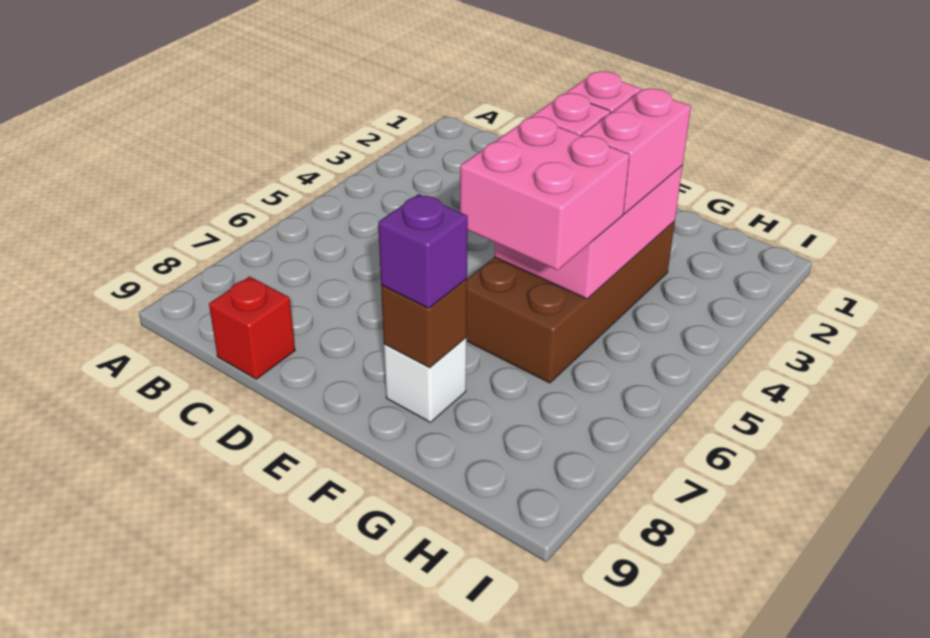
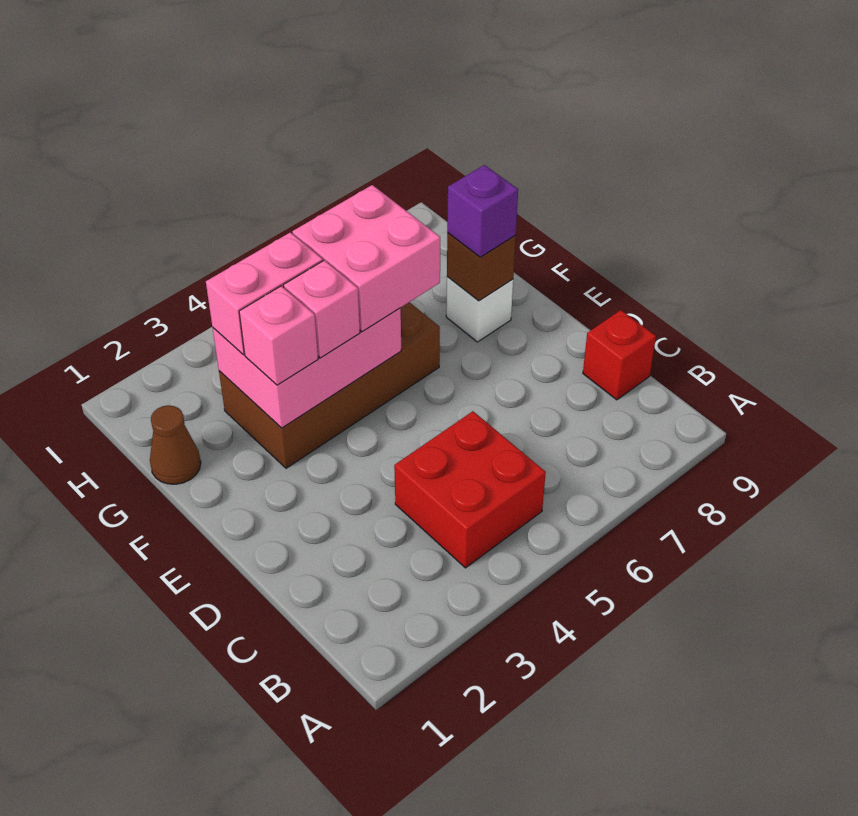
none -> red 2x2 brick [394,411,546,568]
none -> brown 1x1 cone [150,405,201,484]

